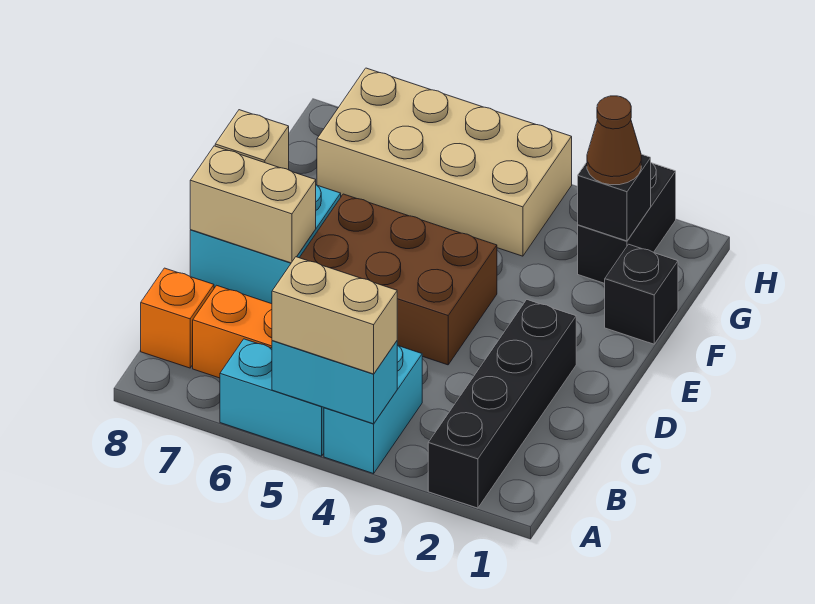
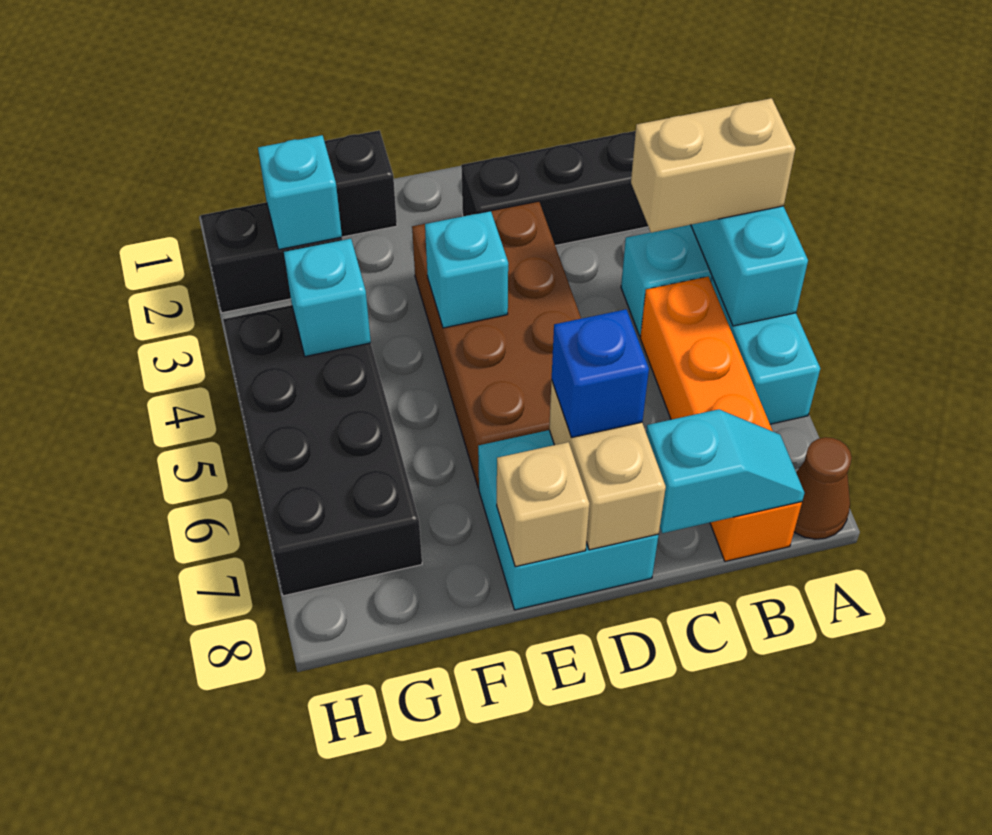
tan 1x2 brick [272,257,397,374] -> tan 1x2 brick turned to [631,98,795,233]
none -> cyan 1x2 slope [646,409,804,533]
brown 2x3 brick [299,194,497,365] -> brown 2x4 brick [412,201,581,488]
none -> blue 1x1 brick [552,309,649,438]
none -> cyan 1x1 brick [425,211,508,328]
black 1x1 brick [578,154,651,241] -> cyan 1x1 brick [258,135,342,249]
brown 1x1 cone [587,96,641,185] -> brown 1x1 cone moved to [794,437,852,539]
tan 2x4 brick [317,68,572,256] -> black 2x4 brick [223,305,422,596]
none -> cyan 1x1 brick [284,239,371,356]

